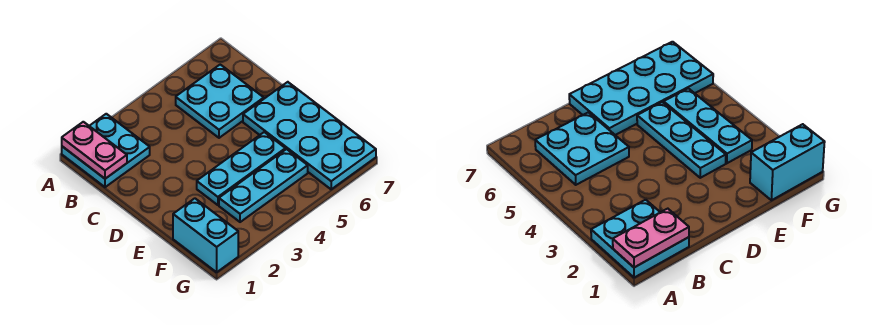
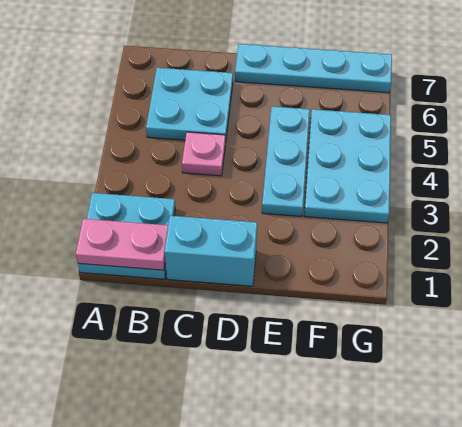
none -> pink 1x1 plate [182,132,225,176]
cyan 2x4 plate [243,82,376,189] -> cyan 1x4 plate [235,44,392,93]
cyan 1x2 brick [173,198,238,272] -> cyan 1x2 brick moved to [164,216,257,286]
cyan 1x3 plate [219,149,308,222] -> cyan 2x3 plate [304,109,391,223]

